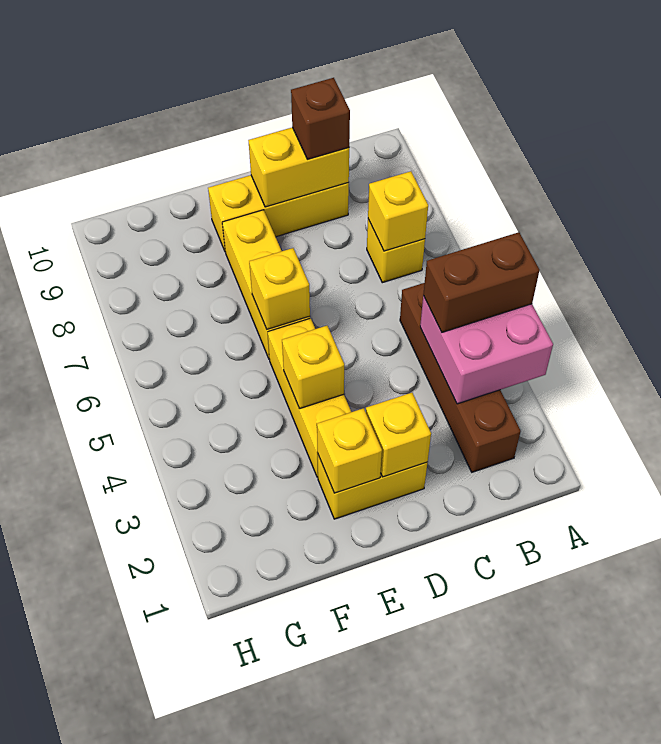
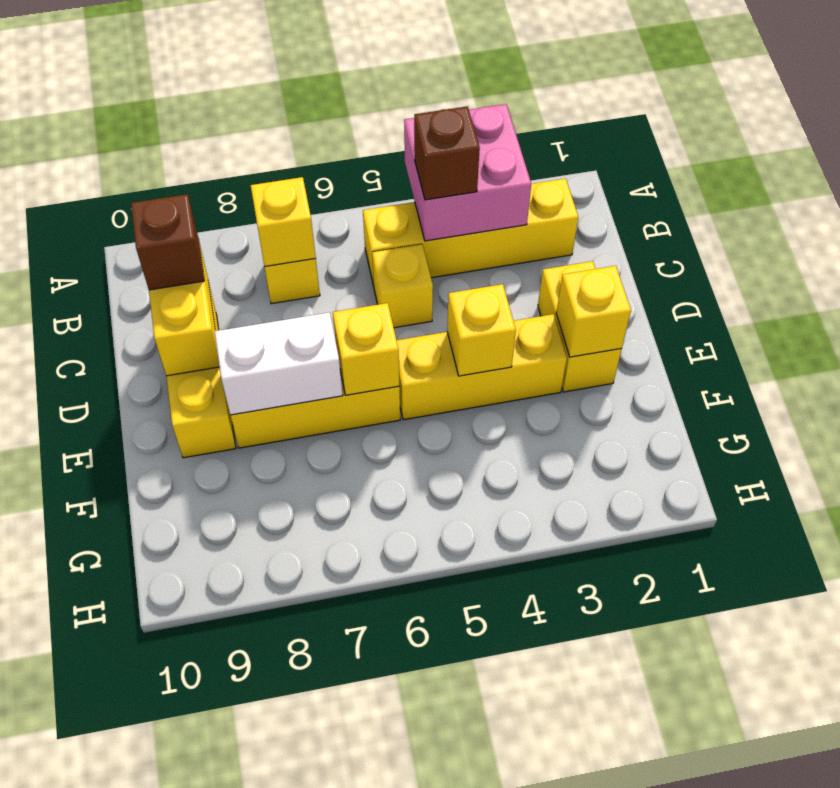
brown 1x2 brick [423,232,539,332] -> brown 1x1 brick [414,106,480,200]
brown 1x4 brick [400,283,521,472] -> yellow 1x4 brick [363,178,578,286]
yellow 1x1 brick [366,393,431,477] -> yellow 1x1 brick moved to [372,244,433,328]
none -> white 1x2 brick [215,313,343,415]

